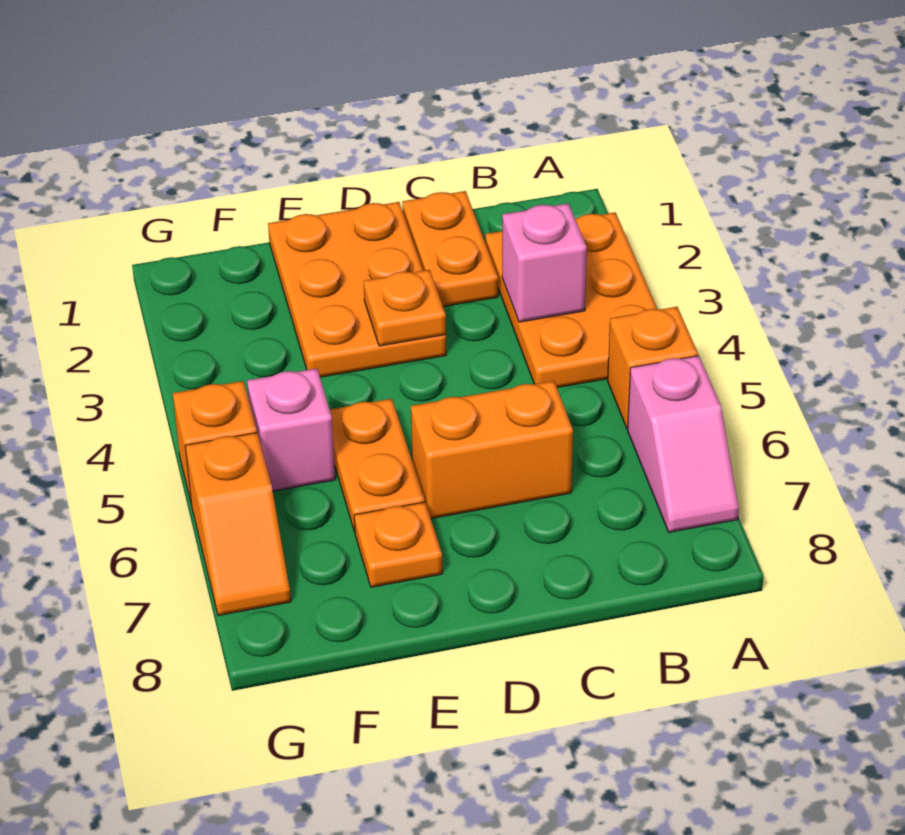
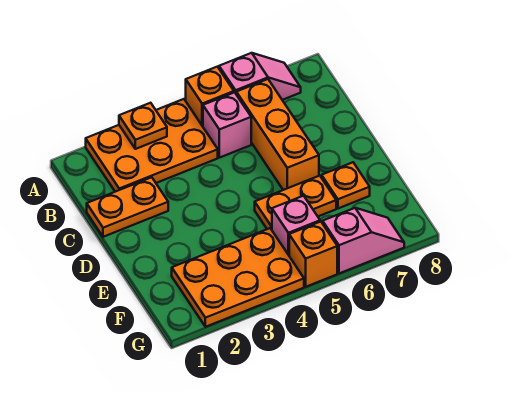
pink 1x1 brick [502,203,587,322] -> pink 1x1 brick moved to [203,92,251,158]
orange 1x2 brick [411,381,573,519] -> orange 1x3 brick [236,79,319,190]
orange 2x3 plate [268,202,446,377] -> orange 2x3 plate moved to [172,228,304,327]
orange 1x1 plate [364,270,446,346] -> orange 1x1 plate moved to [119,103,167,149]
orange 1x2 slope [185,433,291,615] -> pink 1x2 slope [323,208,404,273]

